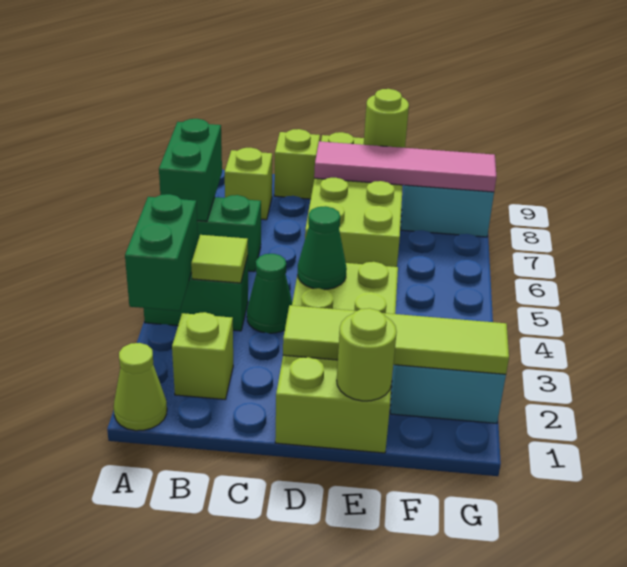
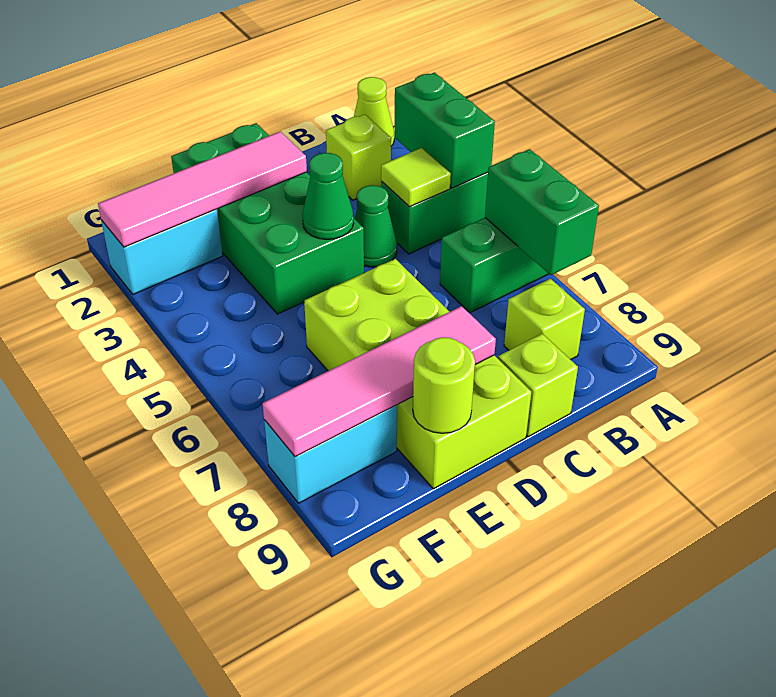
lime 2x4 brick [275,262,398,453] -> green 2x4 brick [171,123,364,314]
lime 1x4 tile [283,305,509,374] -> pink 1x4 tile [98,132,307,247]
lime 1x1 round brick [337,308,397,401] -> none

